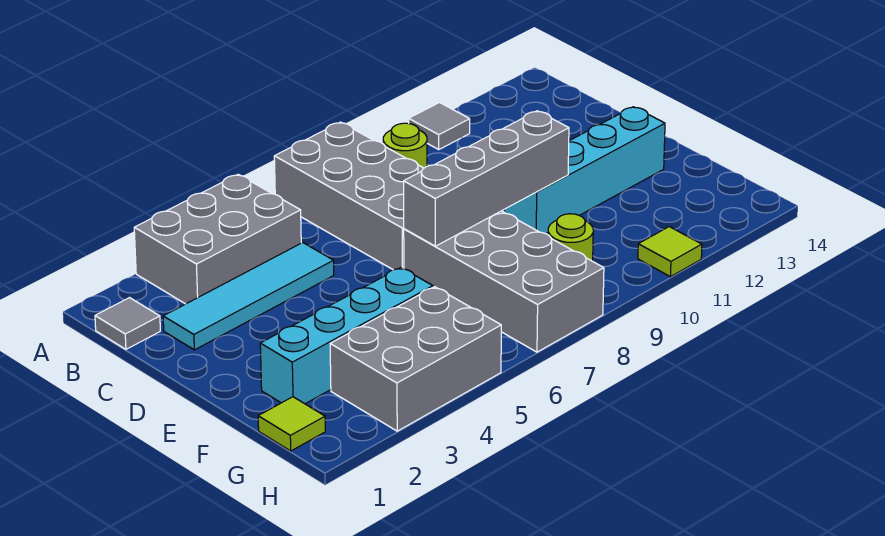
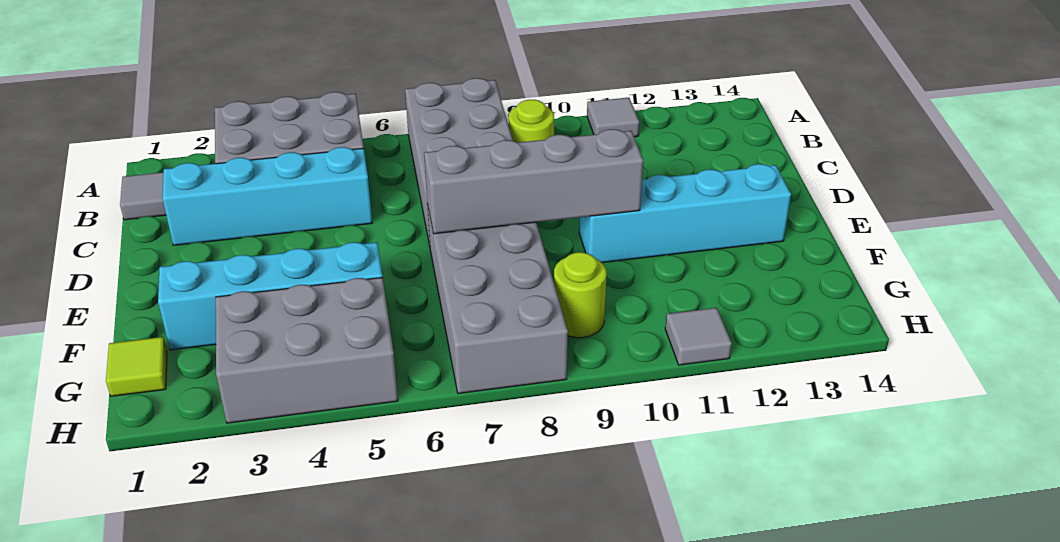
cyan 1x4 tile [163,243,334,350] -> cyan 1x4 brick [163,147,372,245]
lime 1x1 tile [638,227,702,277] -> grey 1x1 tile [665,308,732,365]

